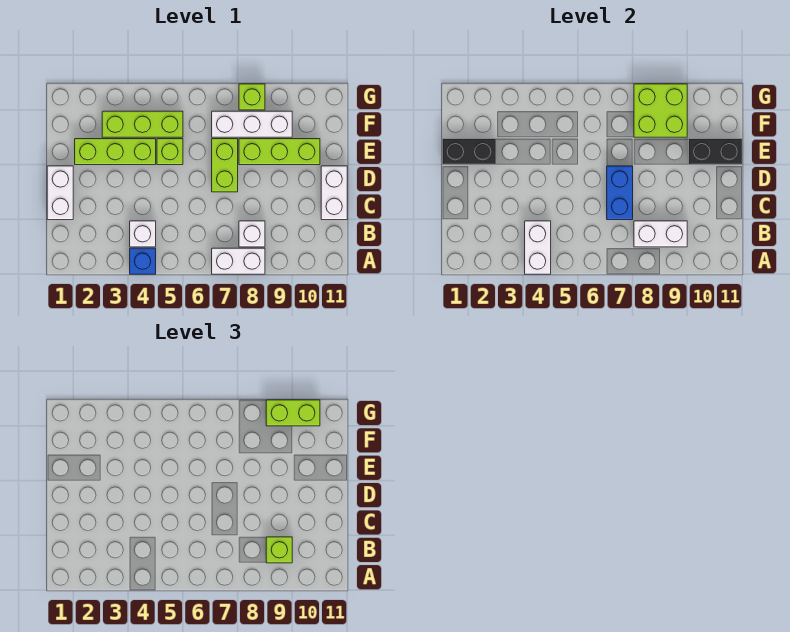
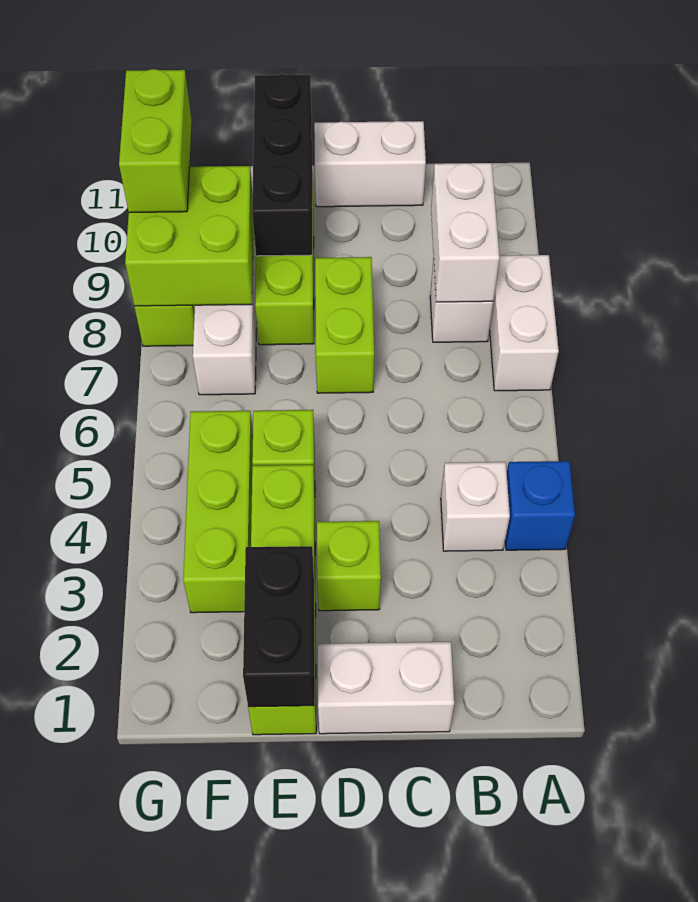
white 1x2 brick [525,221,551,274] -> none
lime 1x1 brick [266,537,292,563] -> lime 1x1 brick moved to [317,521,381,611]
blue 1x2 brick [607,166,633,220] -> none
lime 1x2 brick [212,139,238,192] -> lime 1x2 brick turned to [315,257,374,393]
lime 1x3 brick [75,139,156,165] -> lime 1x4 brick [248,465,316,735]
black 1x2 brick [689,139,742,165] -> black 1x3 brick [252,74,312,256]

